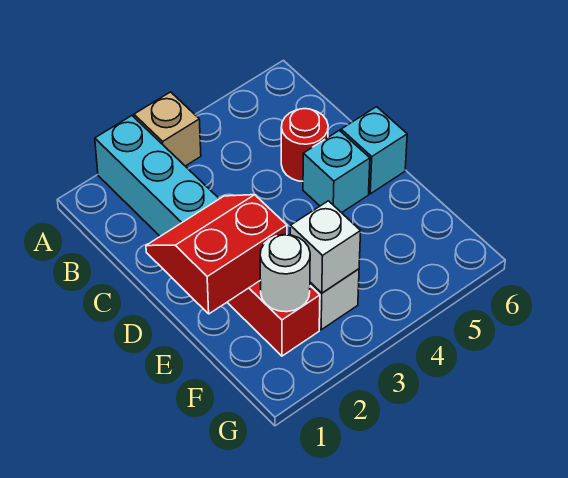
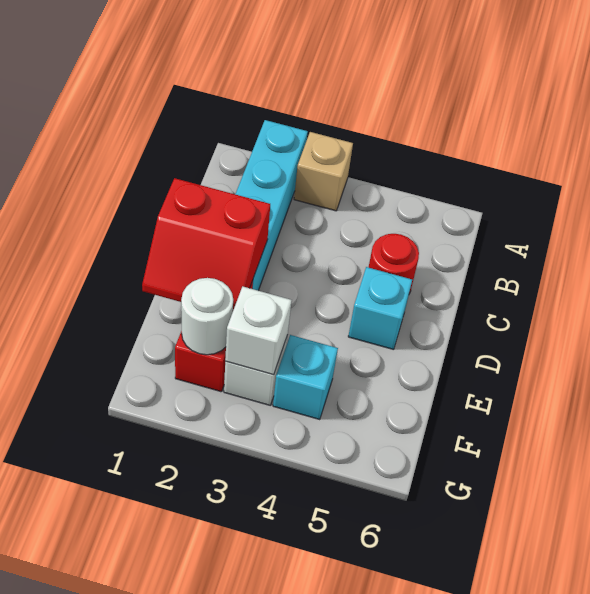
red 2x2 slope [146,195,287,314] -> red 2x2 slope turned to [142,178,270,310]
cyan 1x1 brick [341,107,407,194] -> cyan 1x1 brick moved to [273,335,338,420]

